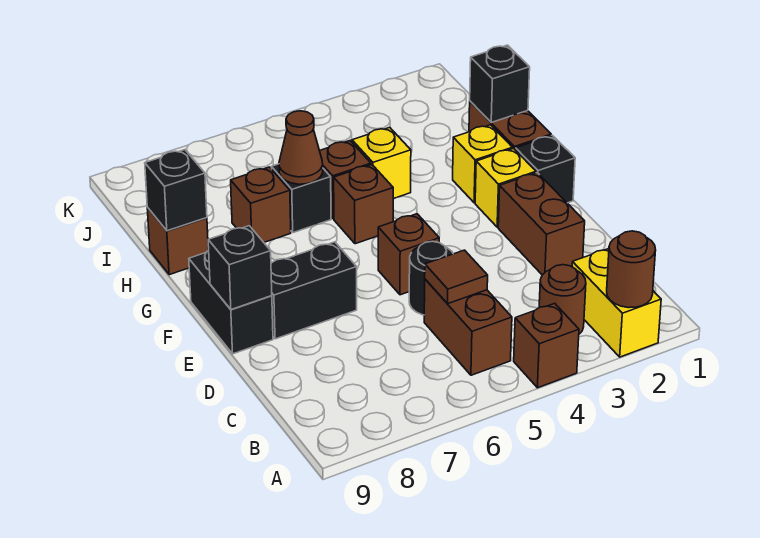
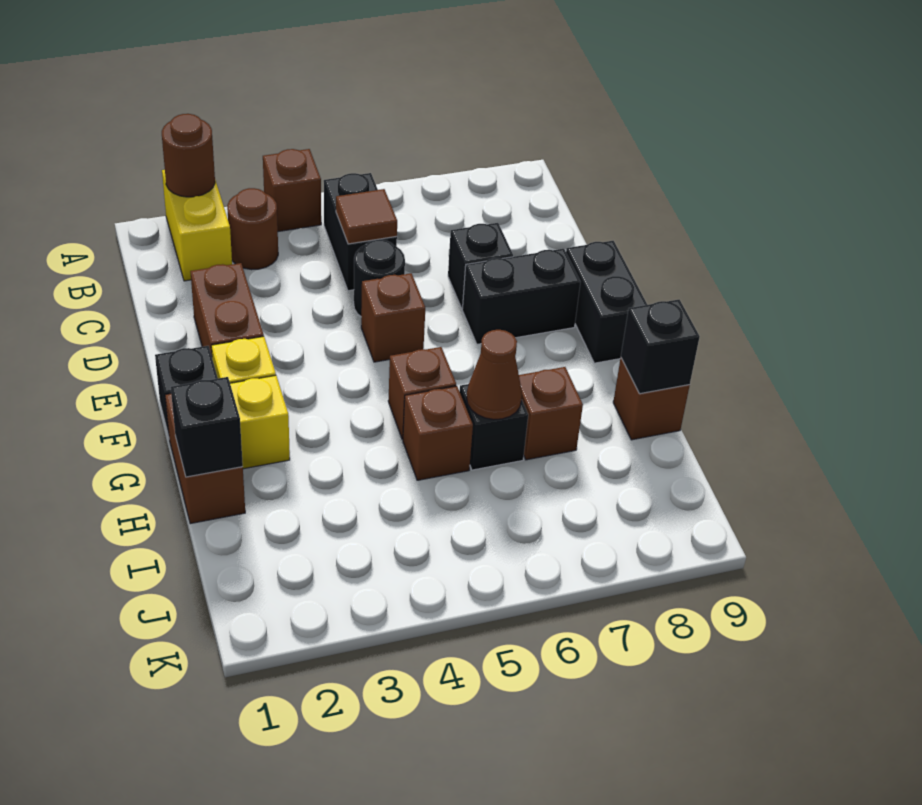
brown 1x2 brick [424,279,512,375] -> black 1x2 brick [324,173,397,291]
black 1x1 brick [208,226,272,310] -> black 1x1 brick moved to [448,223,513,309]
yellow 1x1 brick [352,127,411,199] -> none

